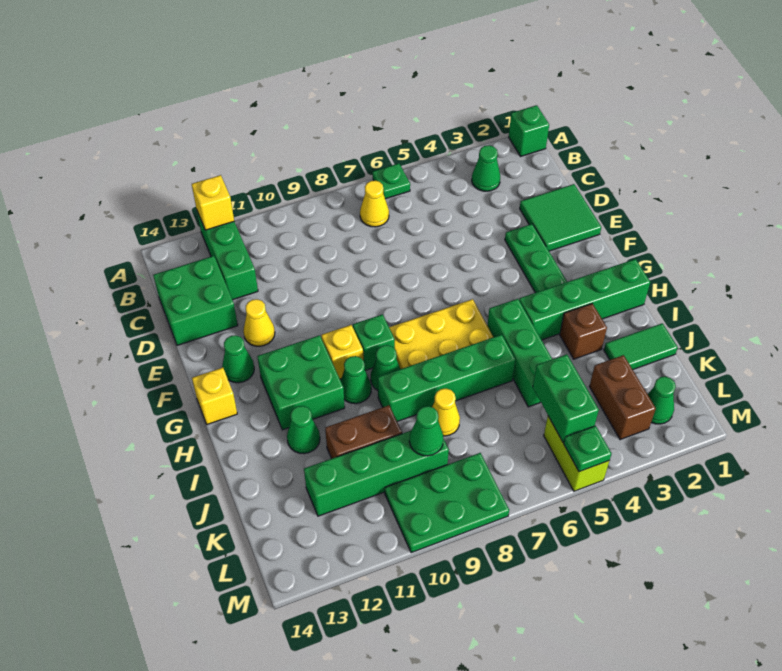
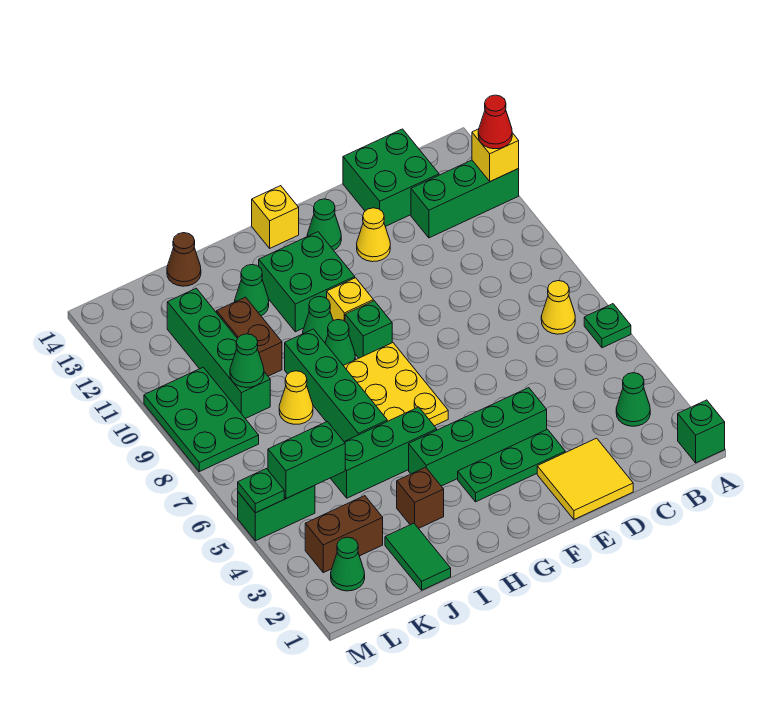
none -> red 1x1 cone [478,95,512,149]
green 2x2 tile [520,184,601,251] -> yellow 2x2 tile [537,438,633,519]
green 1x4 brick [519,259,650,340] -> green 1x4 brick turned to [409,388,547,486]
none -> brown 1x1 cone [167,233,201,286]
lime 1x2 brick [544,416,609,491] -> green 1x2 brick [238,486,315,541]

